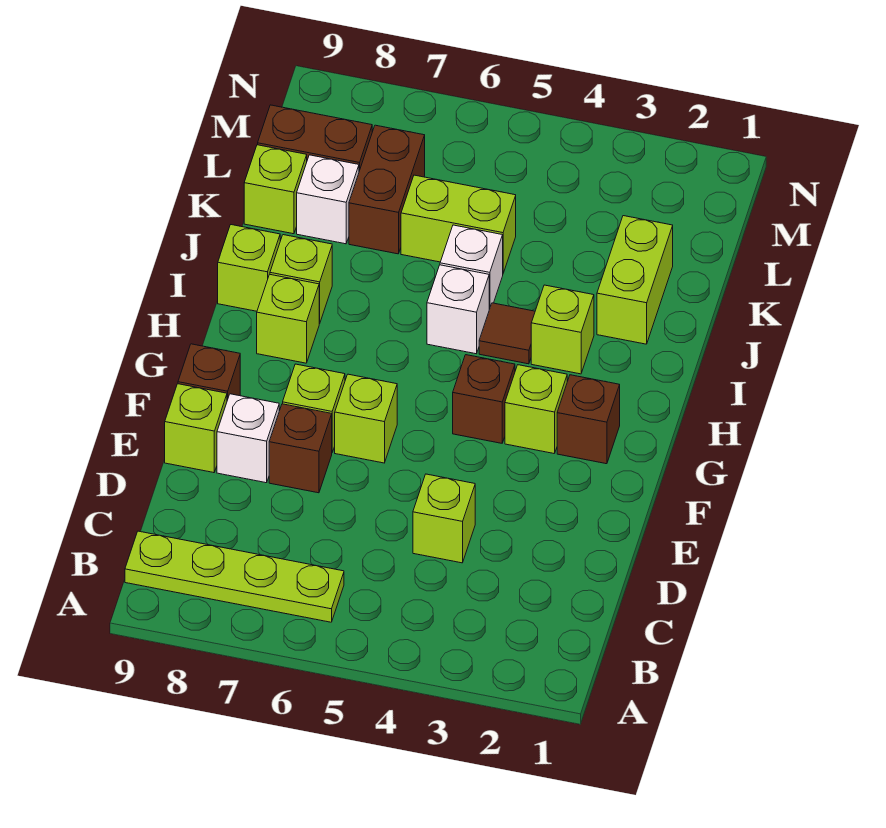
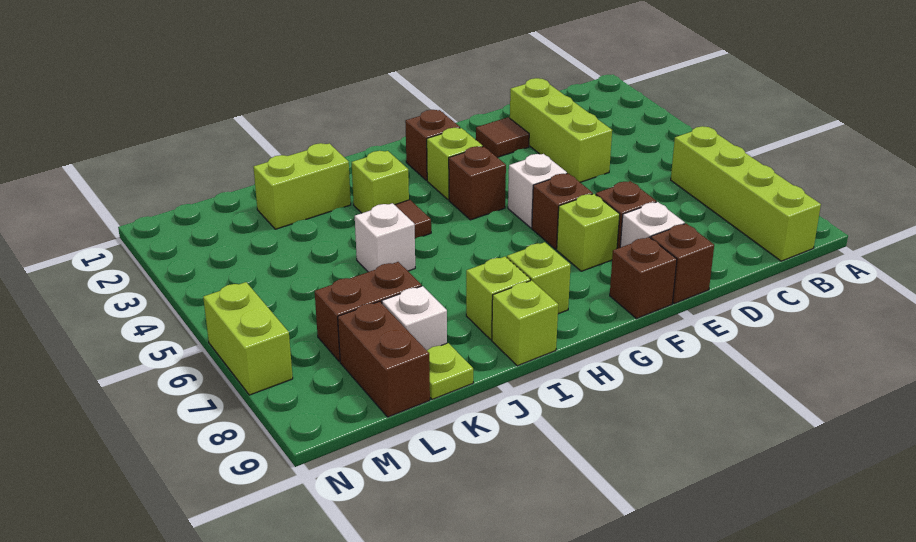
lime 1x4 plate [125,531,344,622] -> lime 1x4 brick [671,126,821,261]
lime 1x1 brick [413,474,475,563] -> lime 1x3 brick [510,78,612,182]
none -> brown 1x1 tile [476,117,529,157]
lime 1x1 brick [165,384,227,473] -> brown 1x1 brick [651,224,714,304]
lime 1x1 brick [335,374,397,463] -> brown 1x1 brick [532,173,593,249]
white 1x1 brick [427,265,489,354] -> white 1x1 brick moved to [508,154,567,228]
lime 1x2 brick [401,175,516,273] -> lime 1x2 brick moved to [203,282,293,395]
lime 1x1 brick [244,145,307,234] -> lime 1x1 plate [427,343,473,400]

